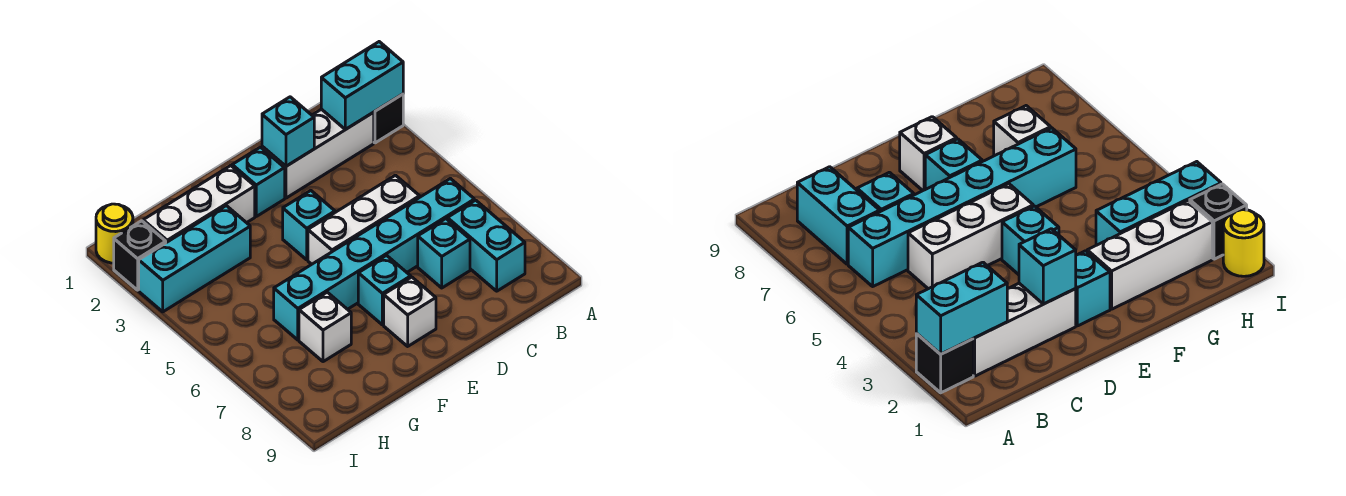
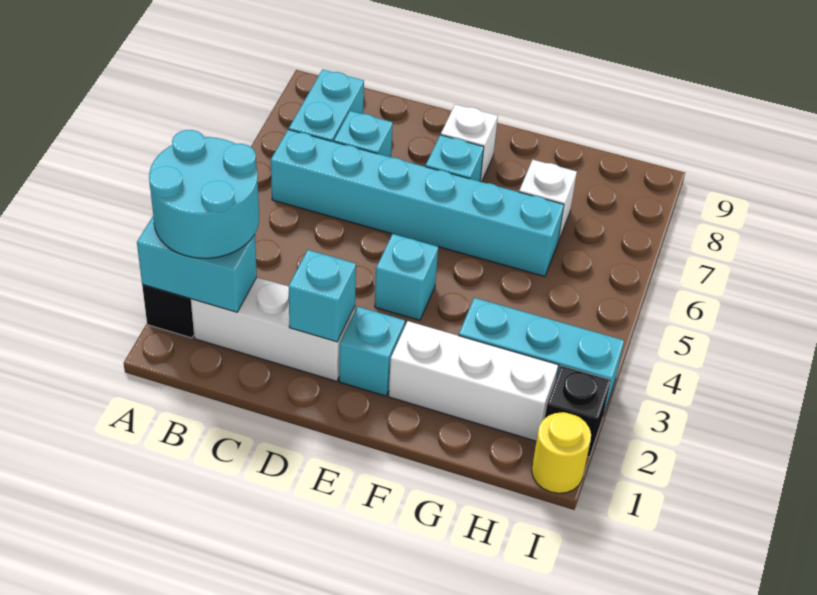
none -> cyan 2x2 round brick [149,130,259,258]
white 1x3 brick [308,175,420,264] -> none

